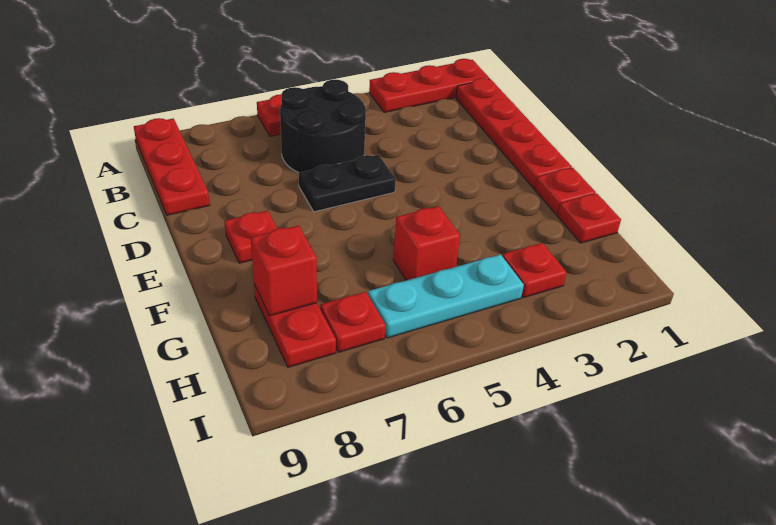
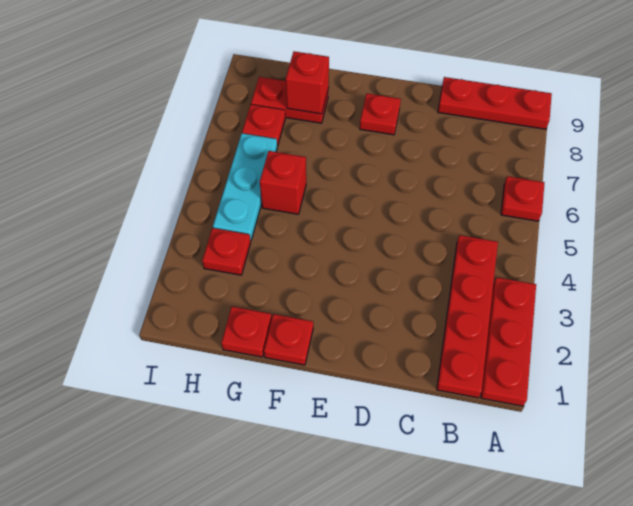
red 1x4 plate [456,78,572,189] -> red 1x4 plate turned to [437,235,498,398]
black 2x2 round brick [280,80,366,173] -> none
black 1x2 plate [299,155,396,212] -> none

